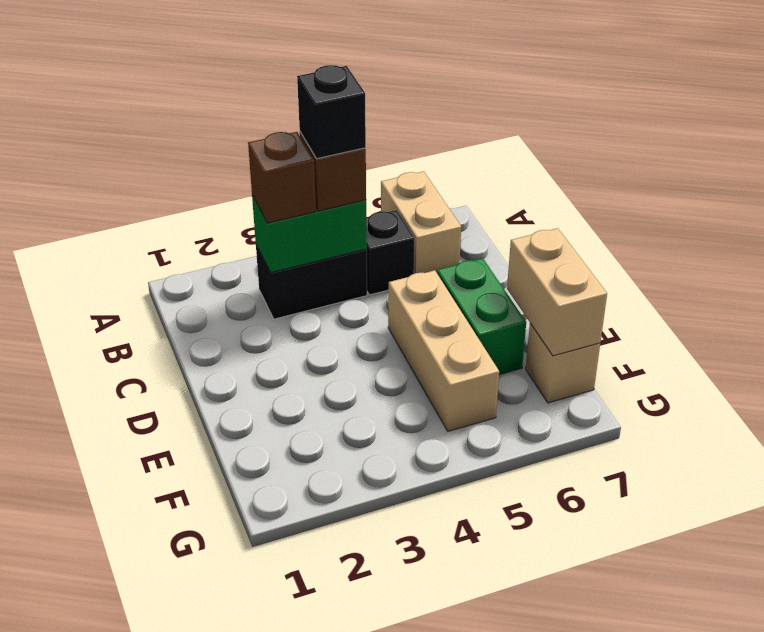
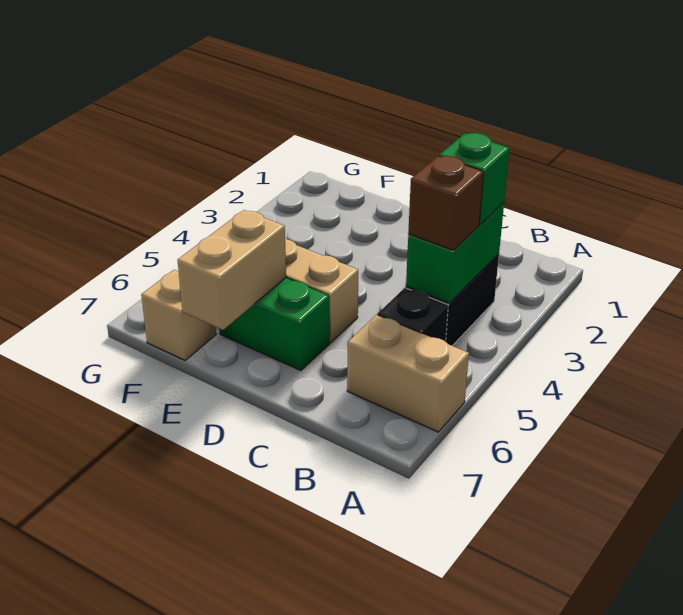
brown 1x1 brick [248,132,316,223] -> green 1x1 brick [439,133,510,225]
black 1x1 brick [297,65,366,159] -> none
tan 1x2 brick [507,228,607,356] -> tan 1x2 brick turned to [178,210,286,330]

